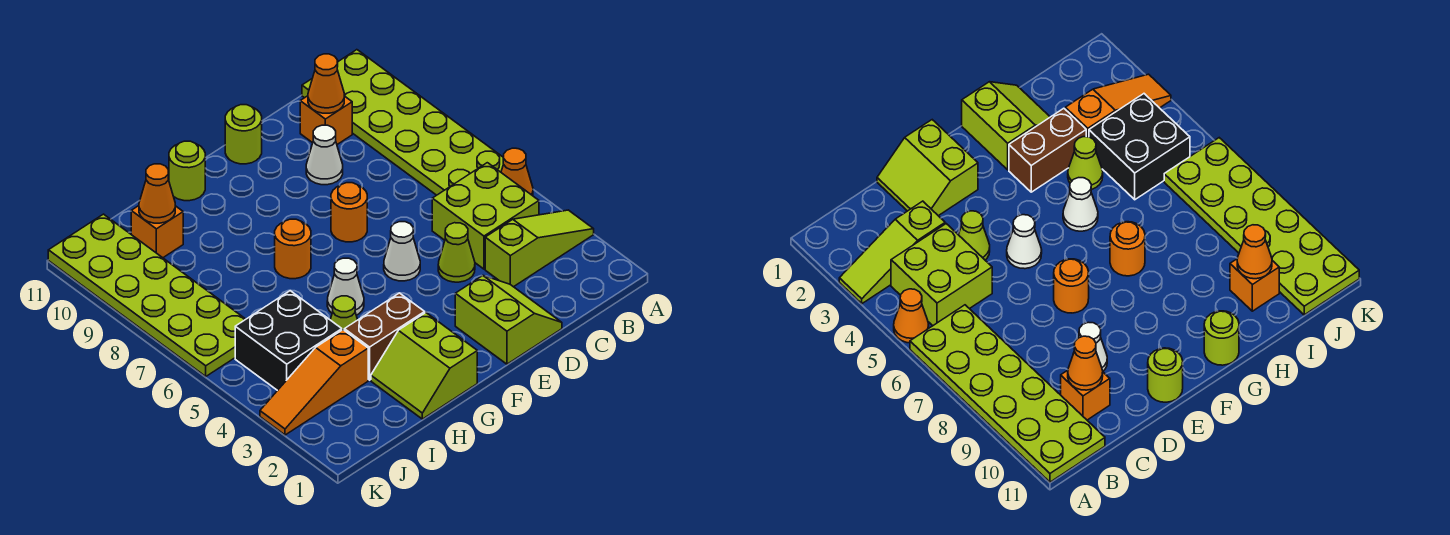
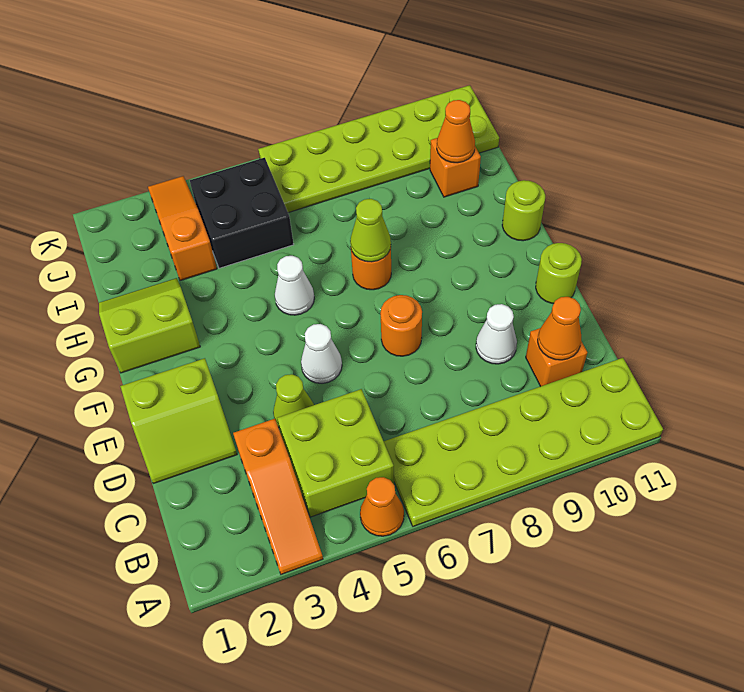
lime 1x3 slope [485,210,594,287] -> orange 1x3 slope [233,419,323,574]
brown 1x2 brick [344,293,425,380] -> none
lime 1x1 cone [330,296,357,330] -> lime 1x1 cone moved to [350,199,391,262]

